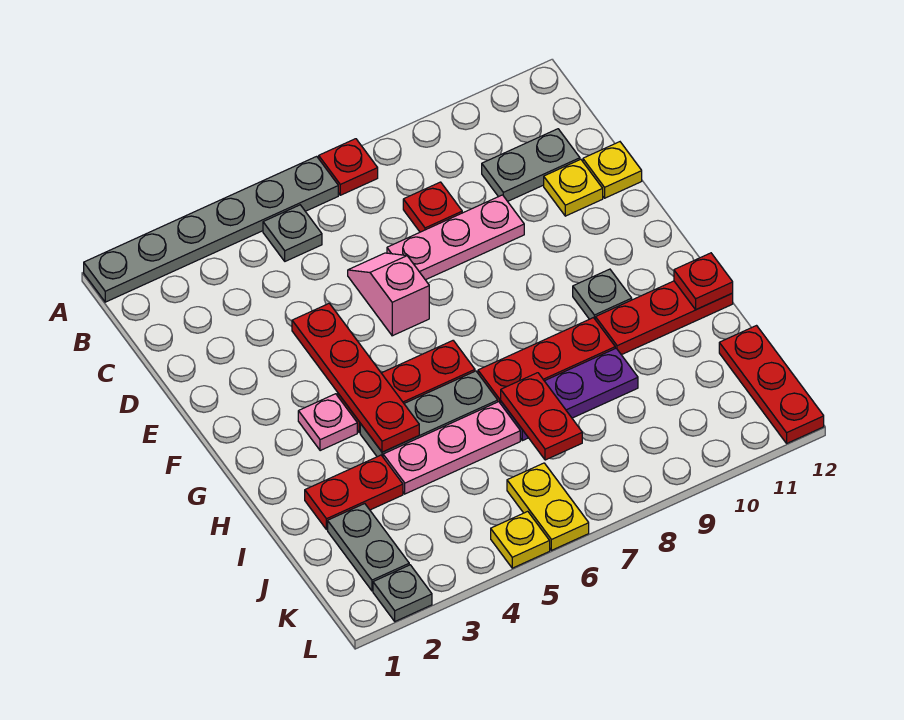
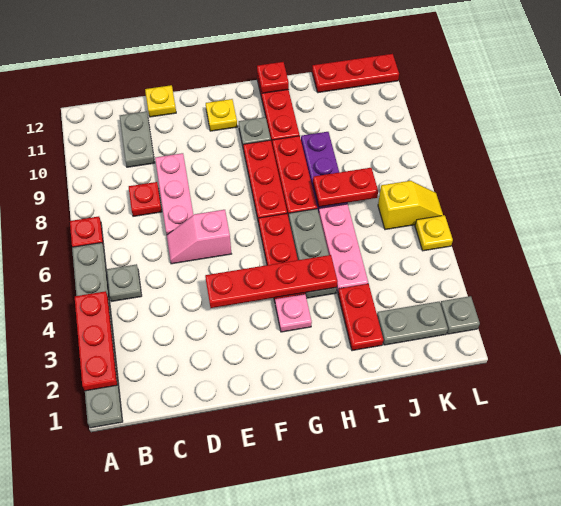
none -> red 1x3 plate [75,291,117,391]
yellow 1x1 plate [544,159,603,216] -> yellow 1x1 plate moved to [206,99,237,131]
none -> red 1x3 plate [243,140,287,223]
yellow 1x2 plate [507,463,589,550] -> yellow 1x2 slope [378,181,443,230]

